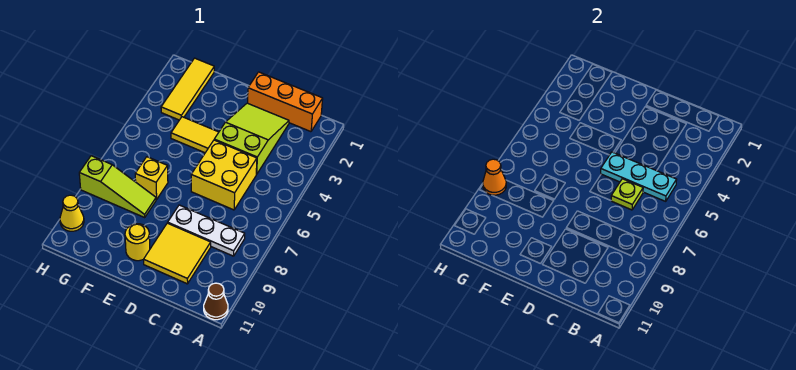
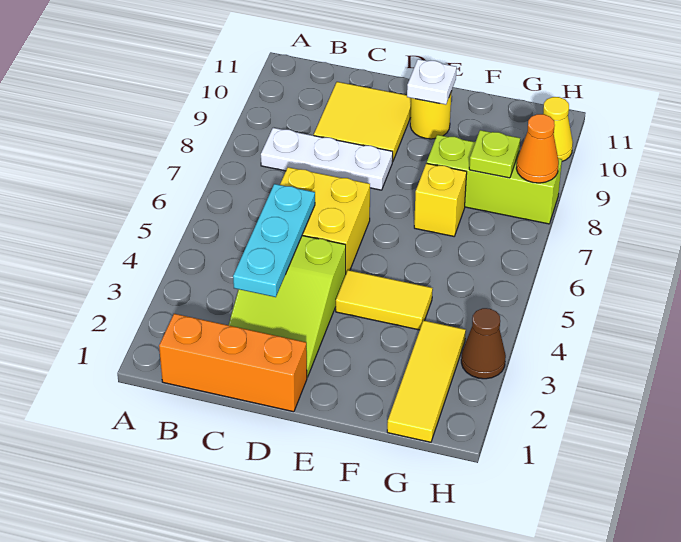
brown 1x1 cone [204,283,228,320] -> brown 1x1 cone moved to [461,308,506,379]
cyan 1x3 plate [601,152,677,201] -> cyan 1x3 plate turned to [233,184,315,297]
lime 1x1 plate [611,179,643,210] -> lime 1x1 plate moved to [469,130,520,178]
none -> white 1x1 plate [407,59,457,105]
lime 1x3 slope [79,156,156,217] -> lime 1x3 brick [427,135,562,224]

